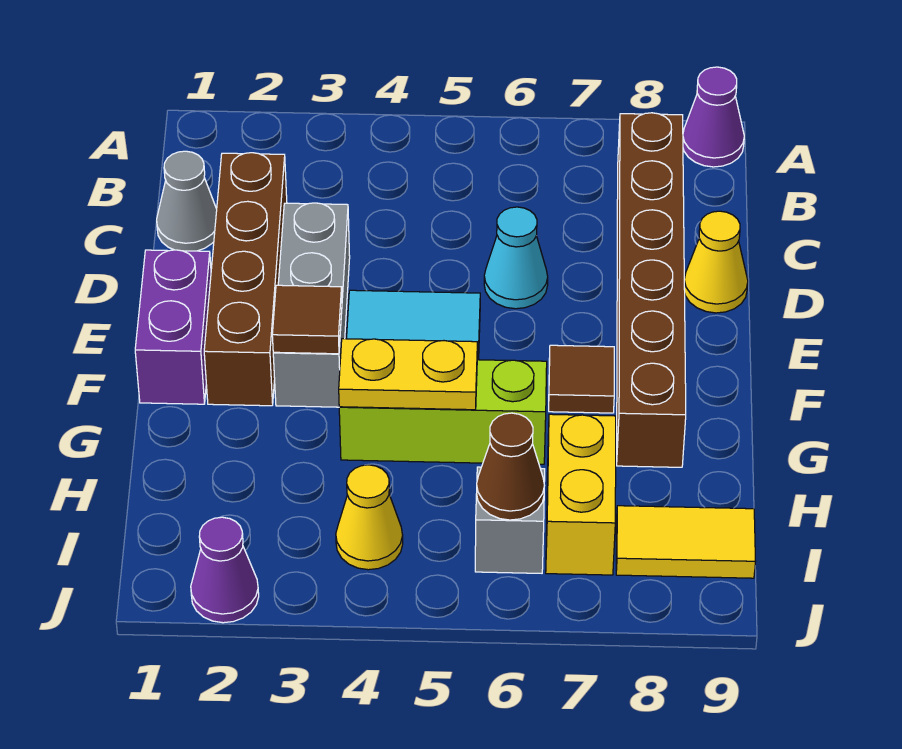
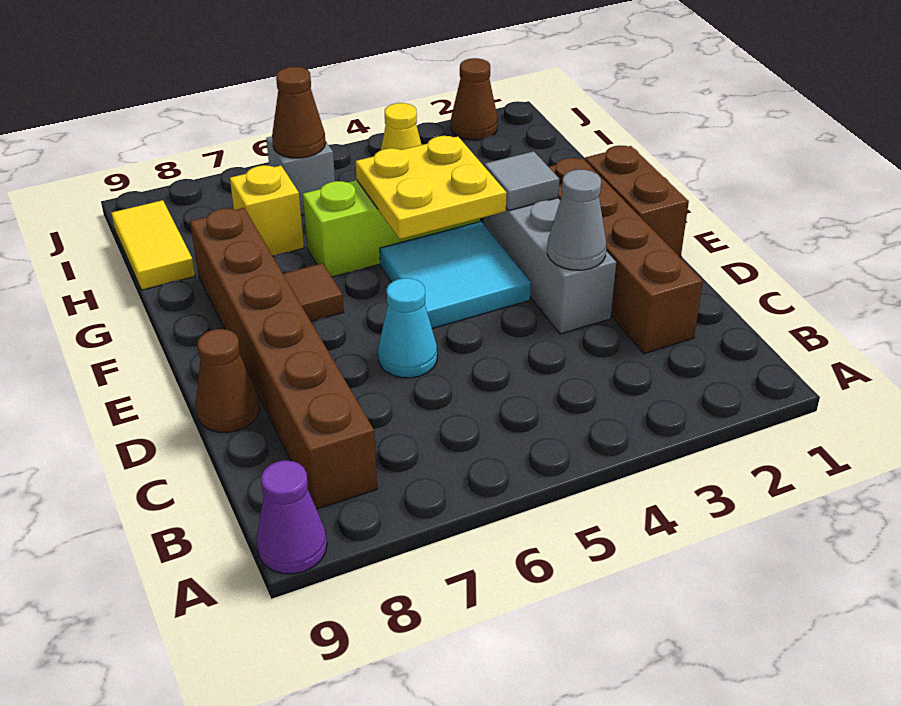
grey 1x1 cone [157,151,217,251] -> grey 1x1 cone moved to [547,169,606,270]
yellow 1x1 cone [684,211,748,313] -> brown 1x1 cone [196,329,260,433]
purple 1x2 brick [135,250,211,404] -> brown 1x2 brick [585,146,689,257]
brown 1x1 tile [272,285,342,354] -> grey 1x1 tile [485,151,559,211]
yellow 1x2 plate [339,339,477,410] -> yellow 2x2 plate [356,136,507,239]
yellow 1x2 brick [546,414,616,575] -> yellow 1x1 brick [230,165,304,256]
yellow 1x2 tile [616,506,755,578] -> yellow 1x2 tile turned to [112,200,195,290]
purple 1x1 cone [191,517,259,623] -> brown 1x1 cone [451,58,498,140]

